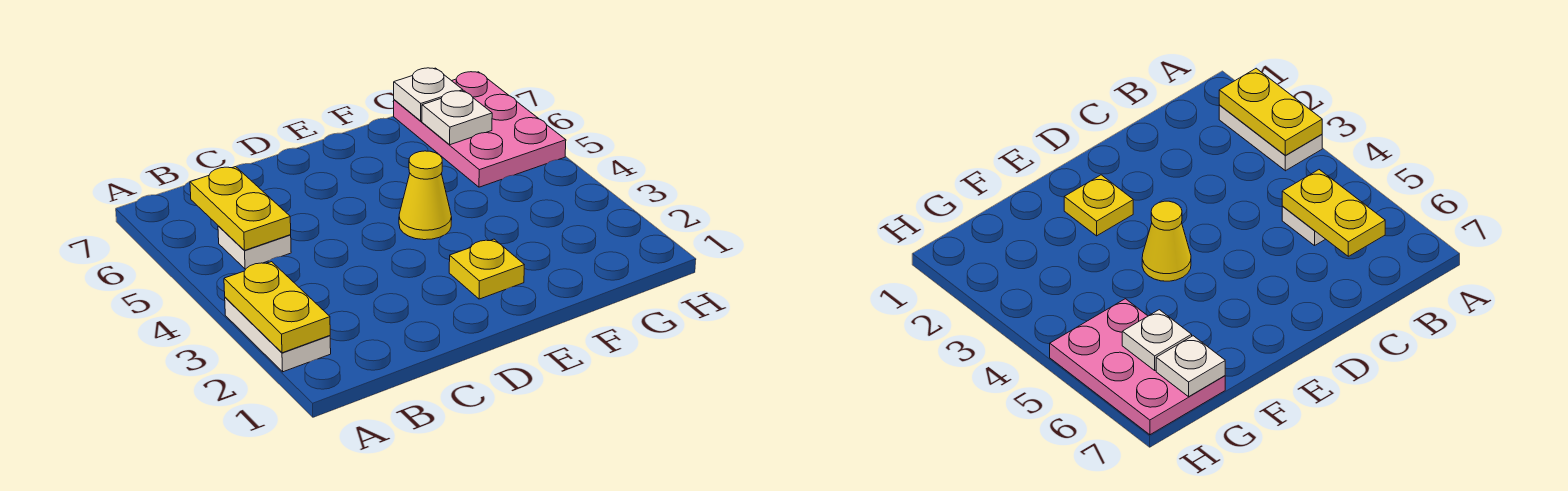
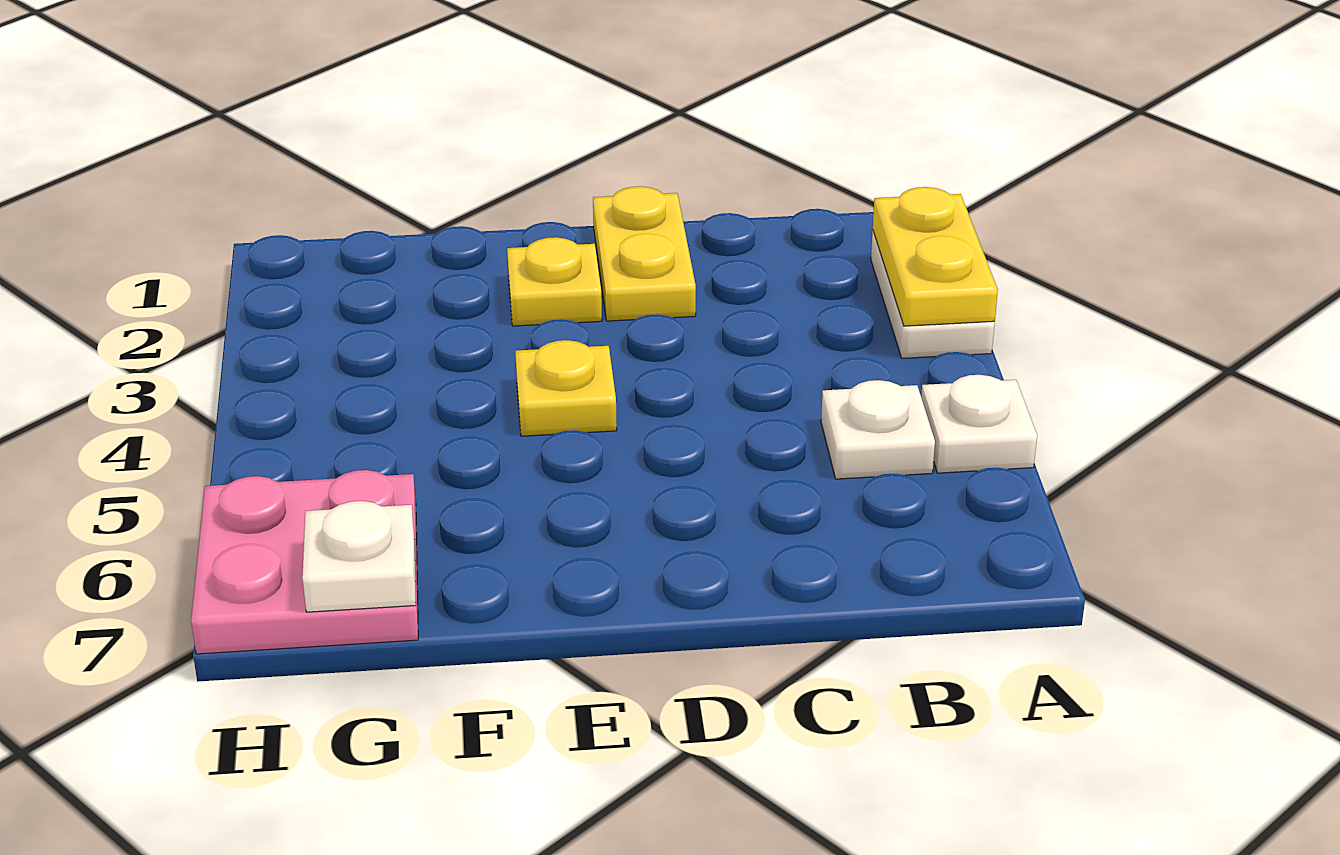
yellow 1x2 plate [190,167,291,250] -> yellow 1x2 plate moved to [593,186,696,321]
yellow 1x1 cone [399,151,452,240] -> yellow 1x1 plate [515,340,617,436]
pink 2x3 plate [394,72,566,187] -> pink 2x2 plate [191,470,418,654]
white 1x1 plate [422,91,492,145] -> white 1x1 plate moved to [921,375,1037,473]

